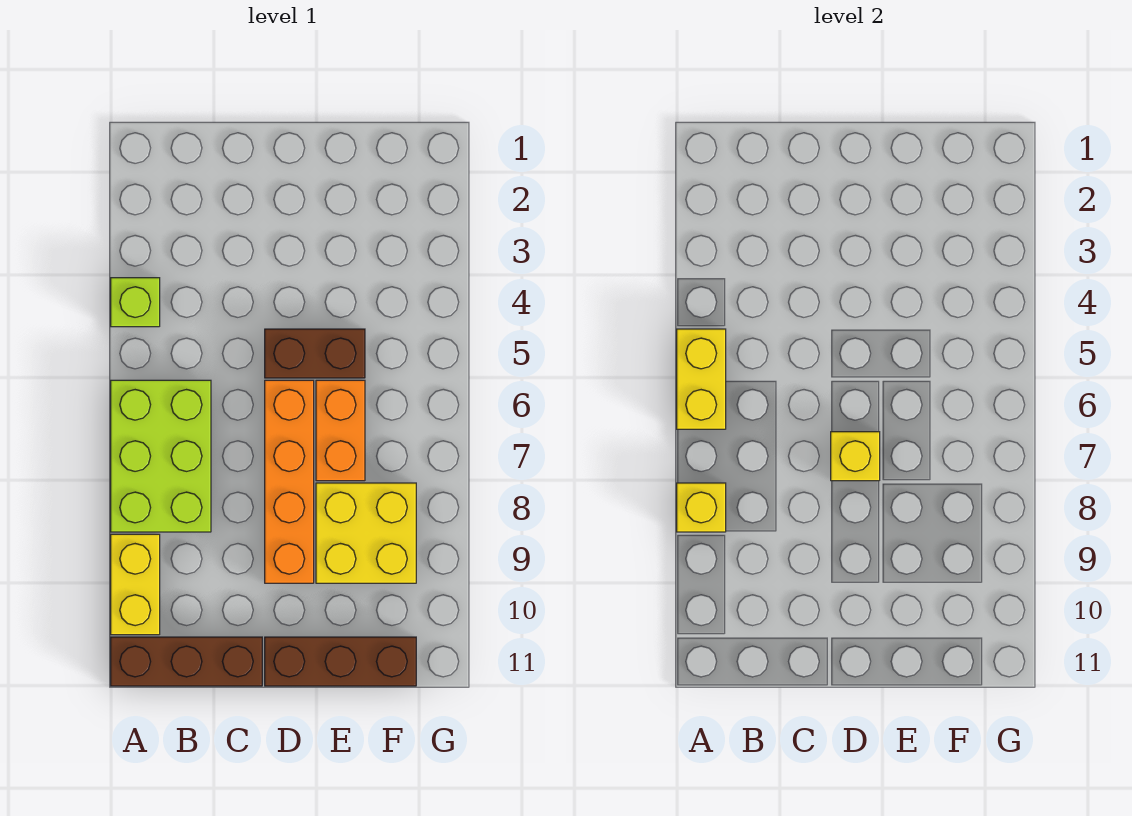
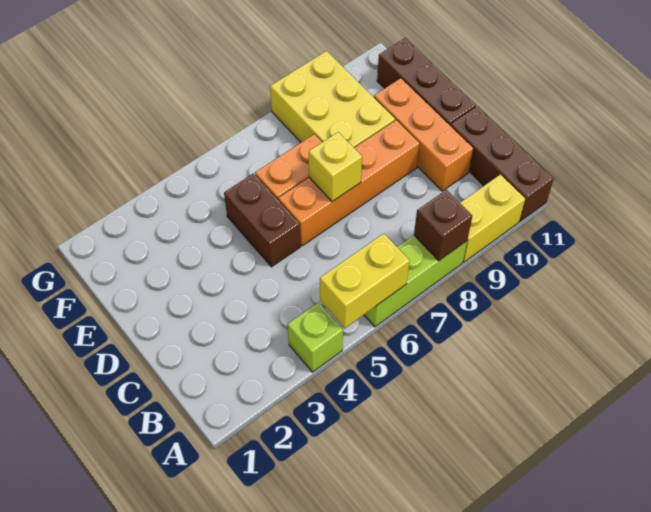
lime 2x3 brick [111,380,211,532] -> lime 1x3 brick [364,235,467,327]
yellow 1x1 brick [677,483,726,532] -> brown 1x1 brick [414,190,472,261]
none -> orange 1x3 brick [374,78,473,191]
yellow 2x2 brick [316,483,416,583] -> yellow 2x3 brick [270,51,395,148]

